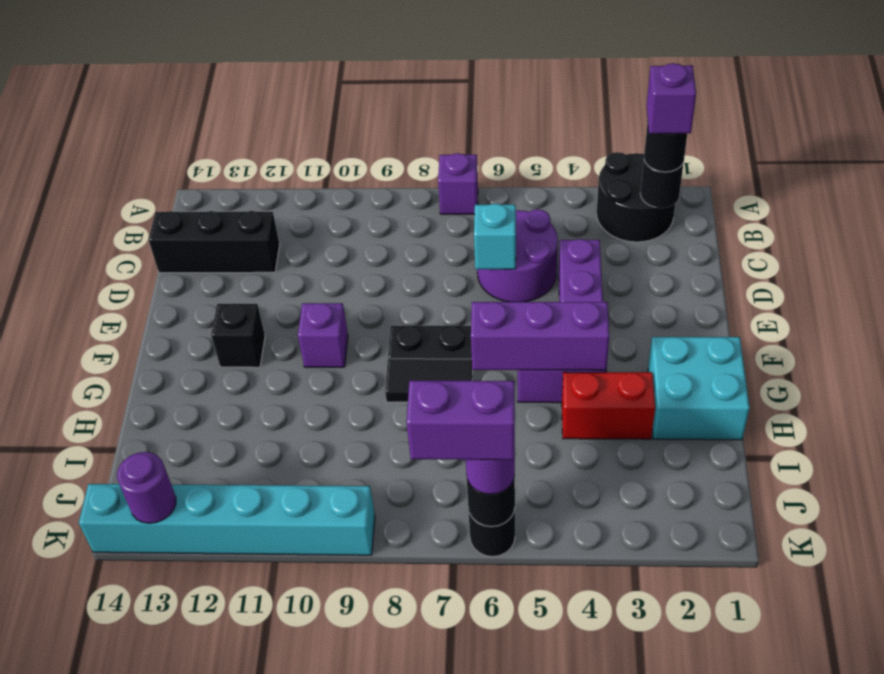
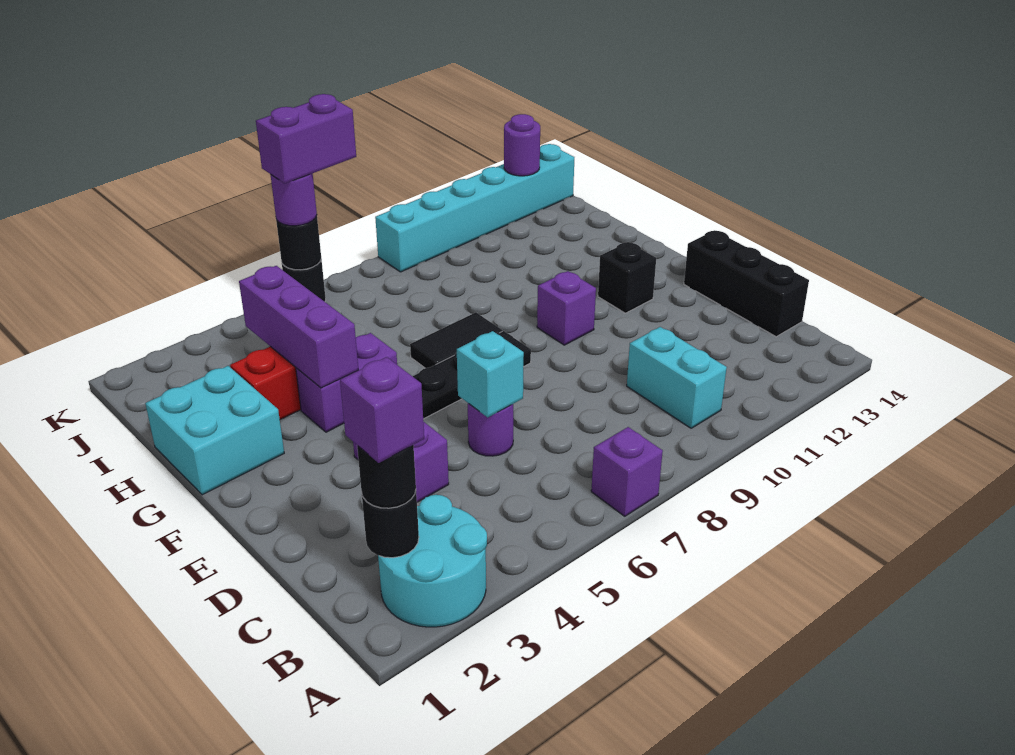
black 2x2 round brick [597,152,675,242] -> cyan 2x2 round brick [378,495,487,627]
none -> cyan 1x2 brick [627,327,727,428]
purple 2x2 round brick [477,209,558,302] -> purple 1x1 round brick [468,403,513,456]
black 1x3 brick [149,211,280,273] -> black 1x3 brick turned to [684,231,809,337]
purple 1x3 brick [471,302,609,370] -> purple 1x3 brick turned to [239,266,358,388]

